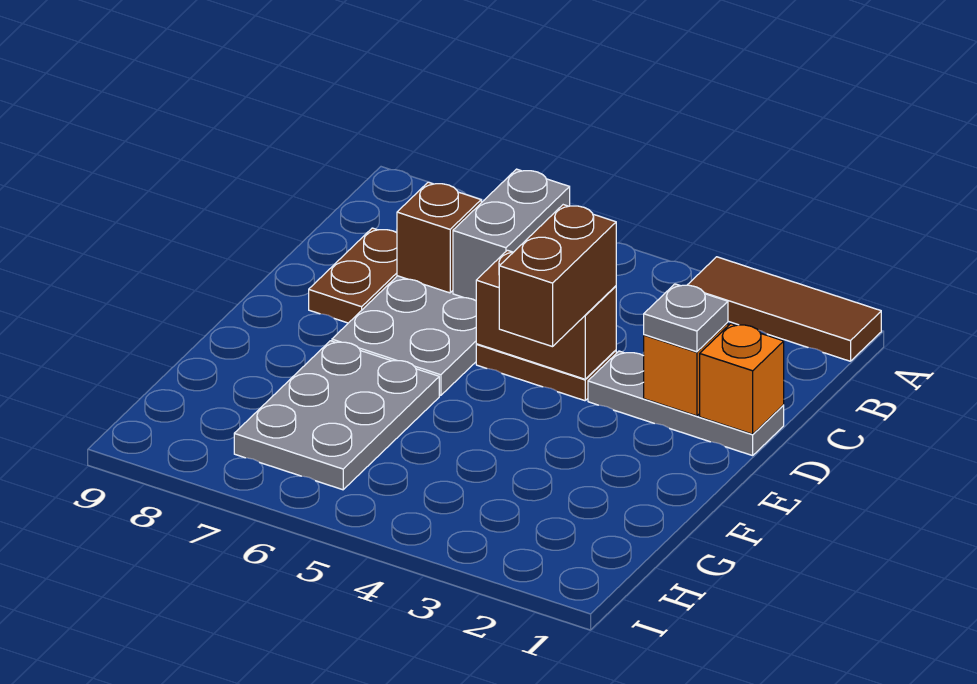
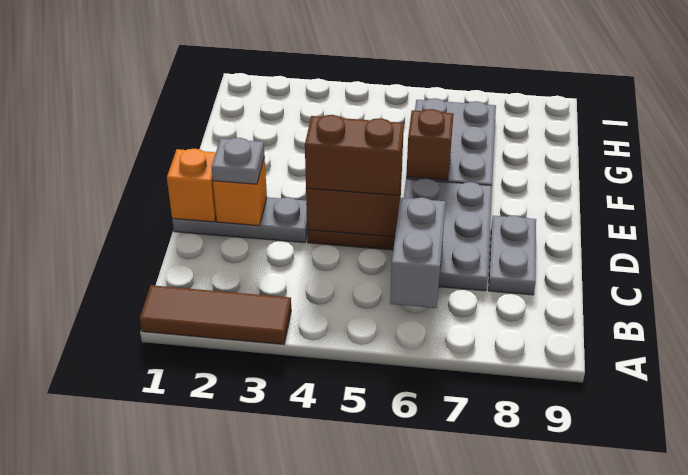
brown 1x1 brick [397,182,481,293] -> brown 1x1 brick moved to [406,109,453,180]
brown 1x2 plate [309,228,397,323] -> grey 1x2 plate [488,216,536,295]
brown 1x2 brick [499,205,616,347] -> brown 1x2 brick turned to [305,115,404,195]

